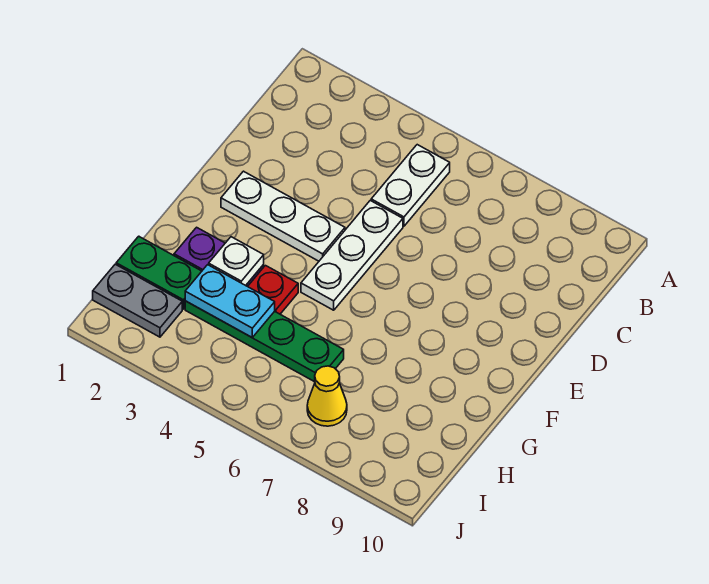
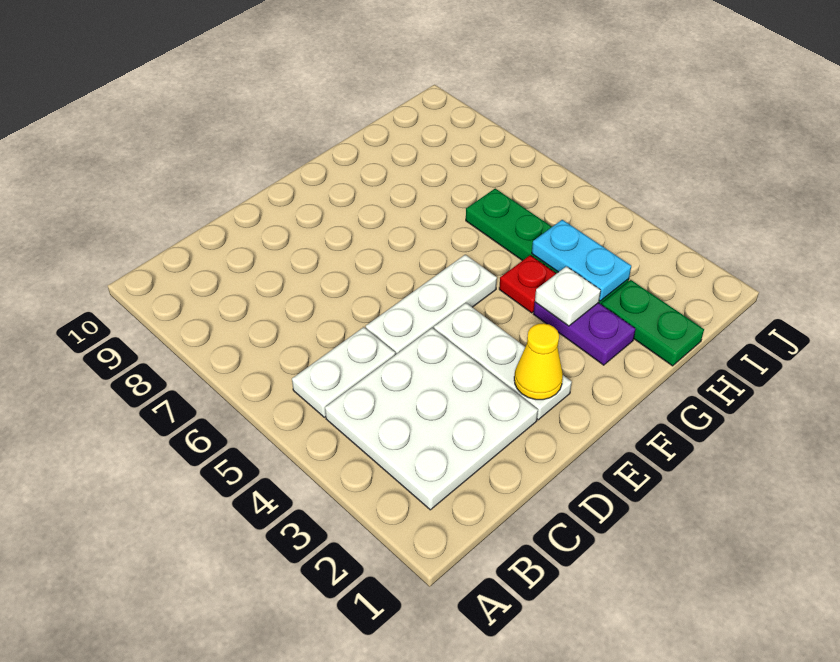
none -> white 3x3 plate [325,328,538,510]
grey 1x2 plate [93,264,182,337] -> none
yellow 1x1 cone [307,366,347,426] -> yellow 1x1 cone moved to [514,323,563,400]

